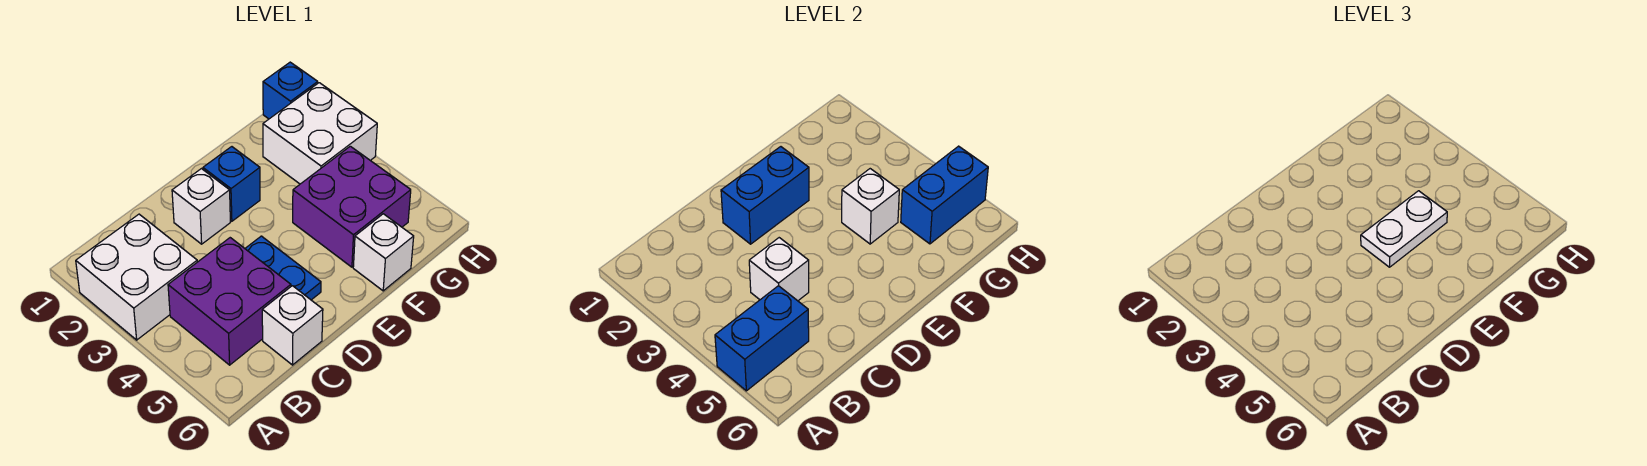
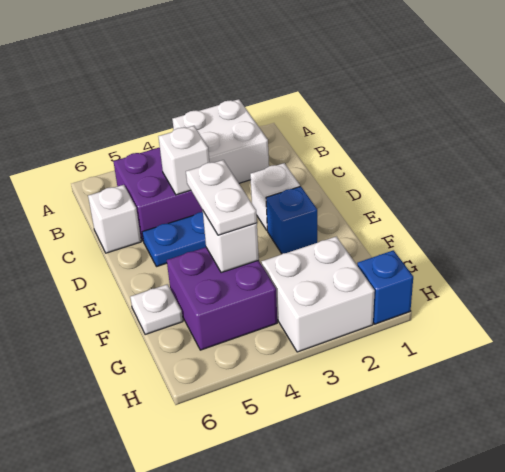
blue 1x2 brick [715,286,809,391] -> none
blue 1x2 brick [721,147,809,244] -> none
white 1x1 brick [353,214,414,291] -> white 1x1 plate [130,284,183,335]
blue 1x2 brick [901,146,988,244] -> none

